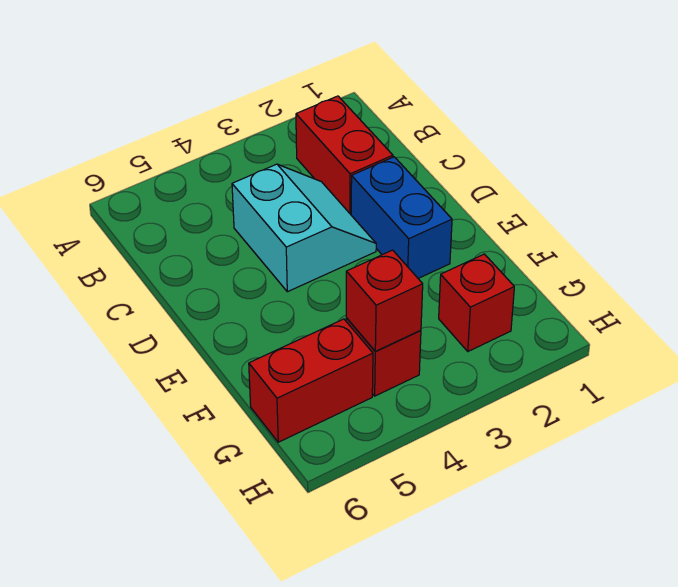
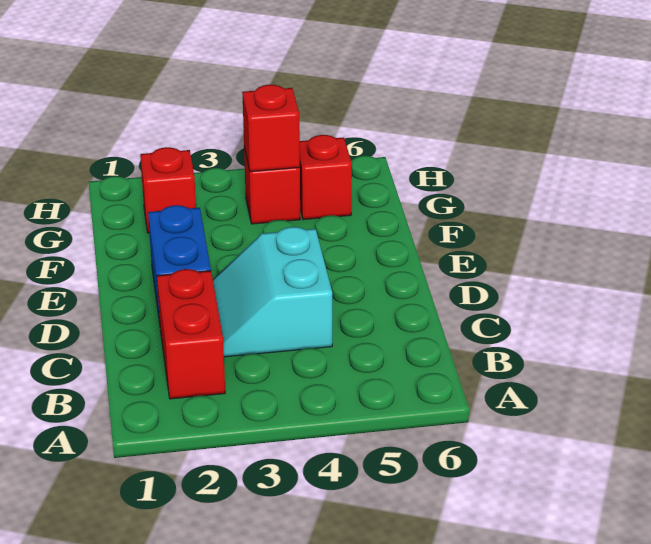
red 1x2 brick [249,319,373,442] -> red 1x1 brick [300,135,352,220]

